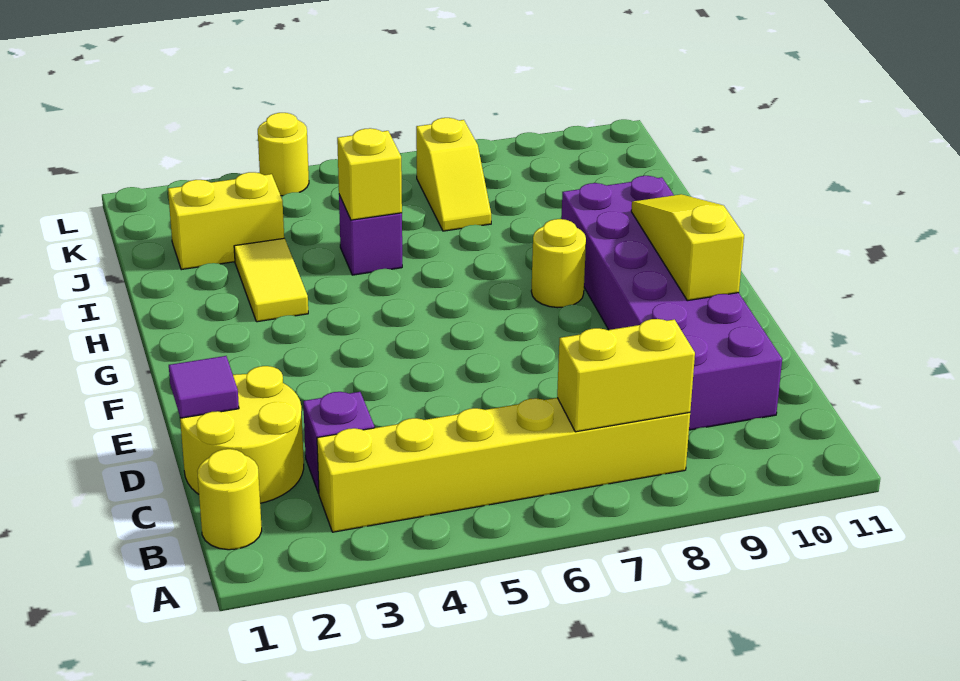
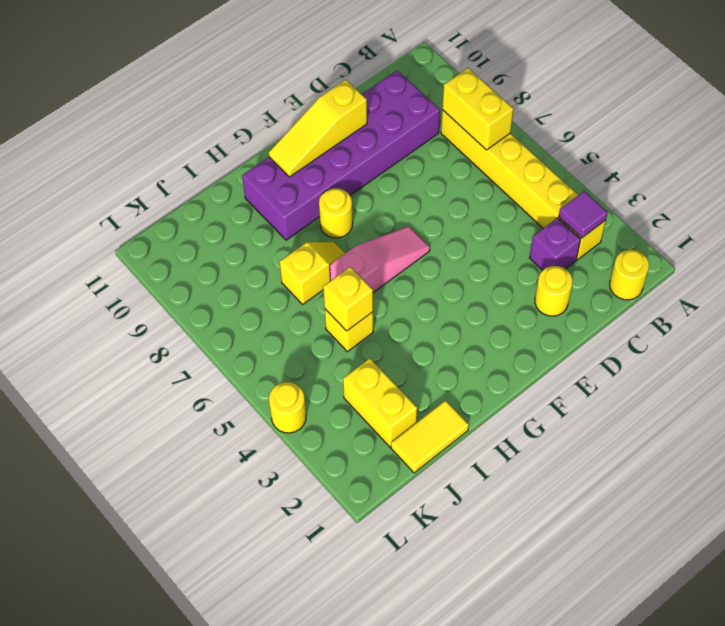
yellow 2x2 round brick [180,366,304,503] -> yellow 1x1 round brick [535,266,573,316]
purple 1x1 tile [169,356,239,418] -> purple 1x1 tile moved to [559,191,608,238]
none -> pink 1x3 slope [330,226,430,292]
yellow 1x2 tile [234,238,308,322] -> yellow 1x2 tile moved to [391,401,469,473]
purple 1x1 brick [339,195,402,275] -> yellow 1x1 brick [325,309,373,352]
yellow 1x2 slope [416,118,491,231] -> yellow 1x2 slope moved to [280,242,345,304]

